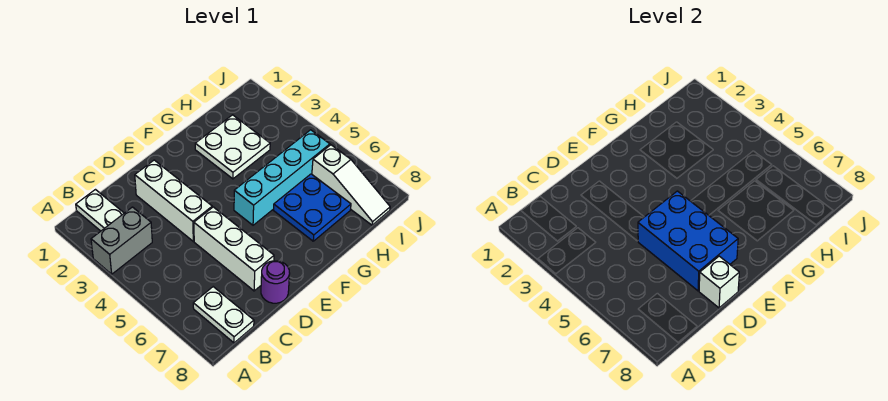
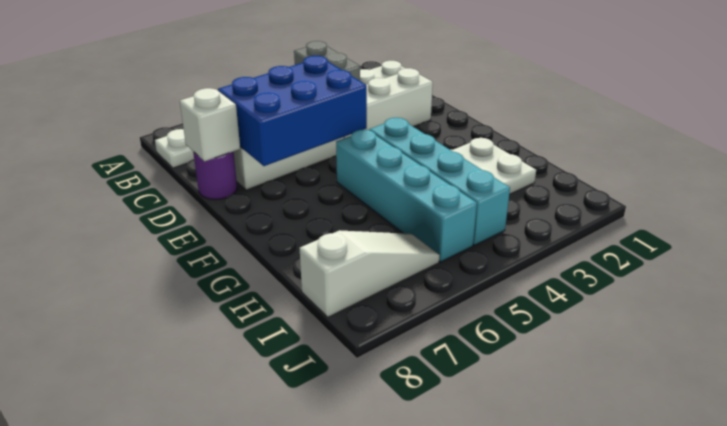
none -> cyan 1x4 brick [369,118,510,245]
blue 2x2 plate [273,174,351,241] -> none
white 1x3 slope [312,145,390,225] -> white 1x3 slope turned to [300,230,440,317]

